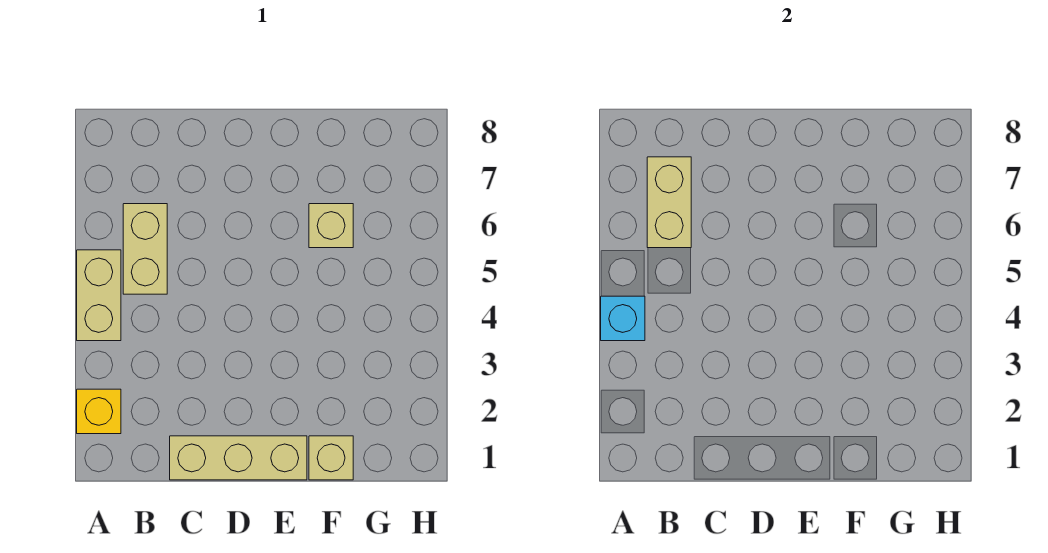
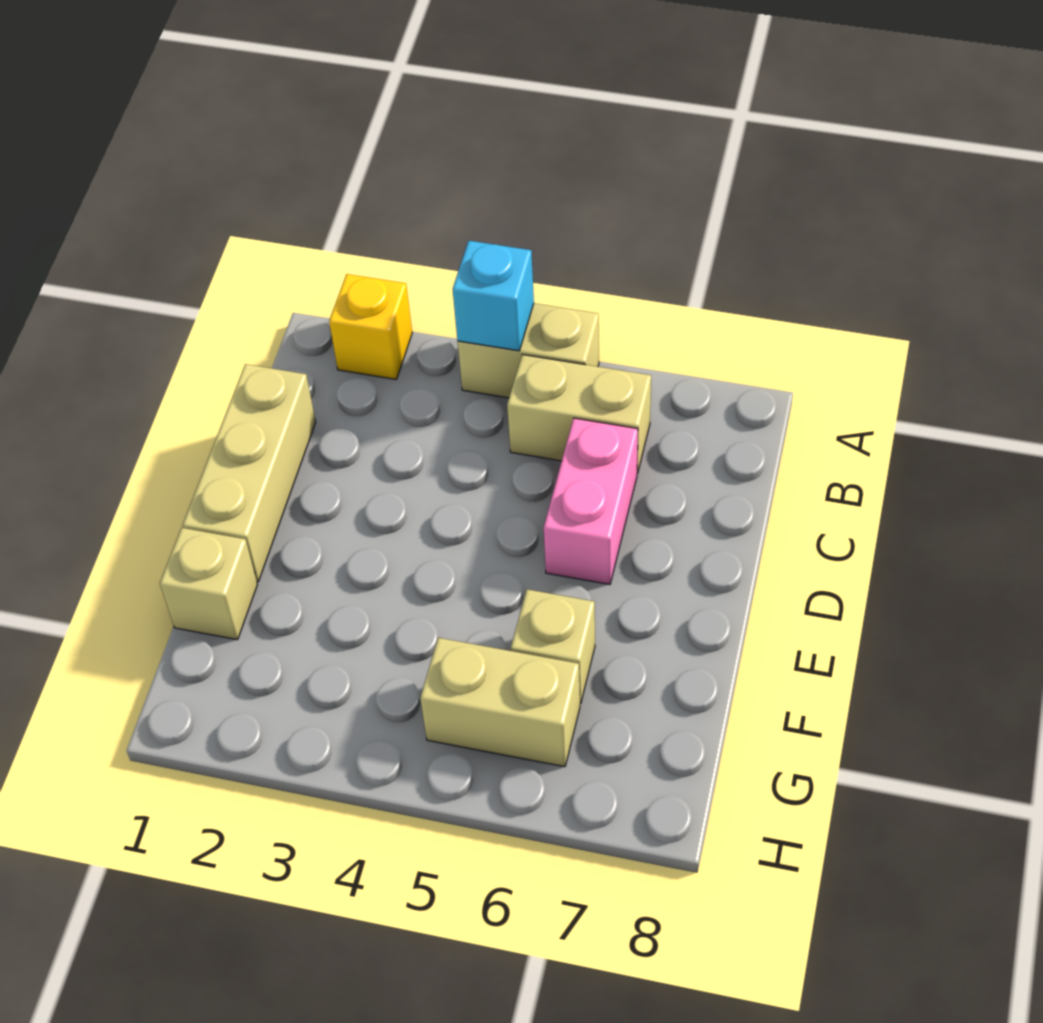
tan 1x2 brick [647,157,691,248] -> tan 1x2 brick moved to [420,638,580,767]
none -> pink 1x2 brick [544,418,638,584]

